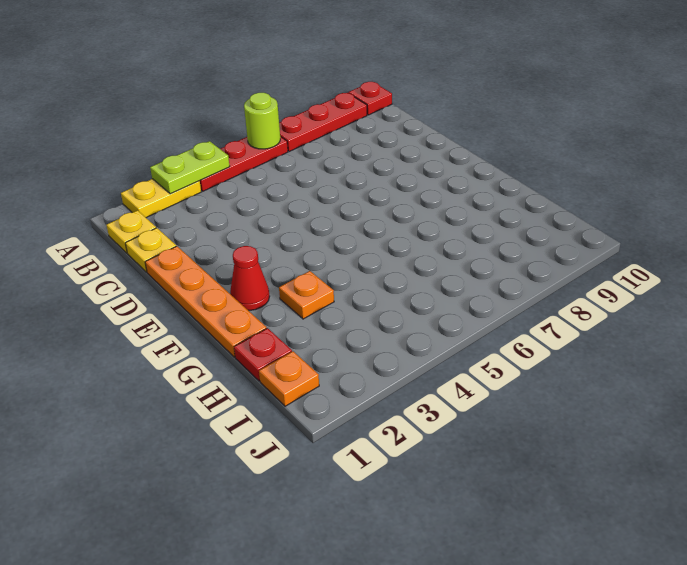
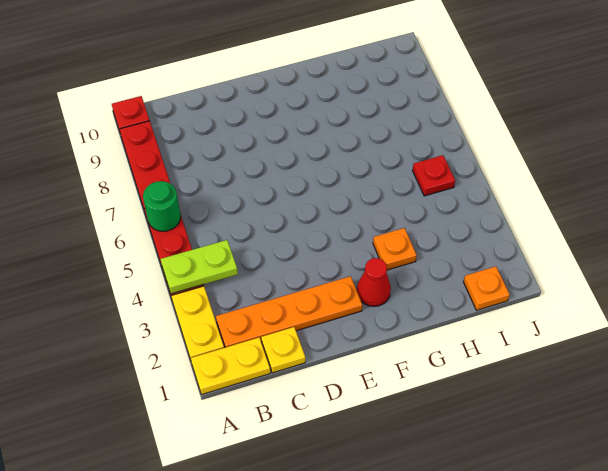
lime 1x2 plate [150,141,230,194] -> lime 1x2 plate turned to [161,240,238,294]
lime 1x1 round brick [244,93,280,149] -> green 1x1 round brick [143,181,181,231]
yellow 1x1 plate [106,210,156,253] -> yellow 1x2 plate [191,338,270,395]
orange 1x4 plate [145,246,267,357] -> orange 1x4 plate moved to [216,276,362,348]
red 1x1 plate [234,328,292,381] -> red 1x1 plate moved to [413,155,455,196]

